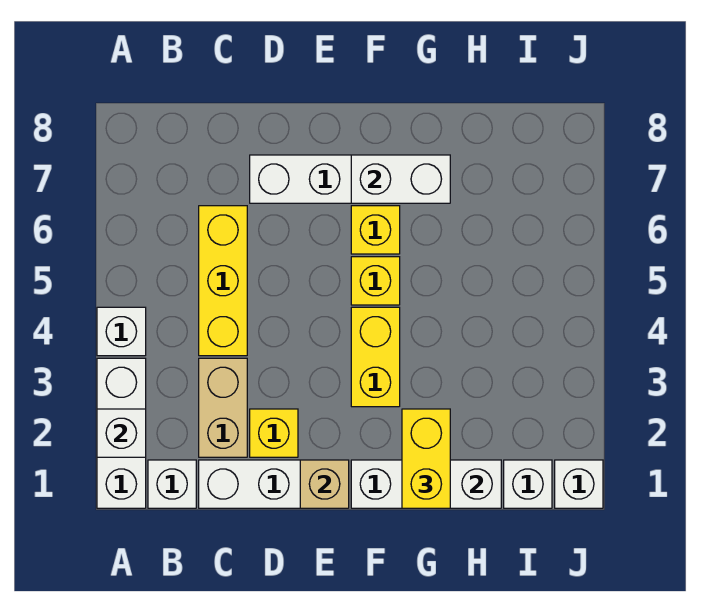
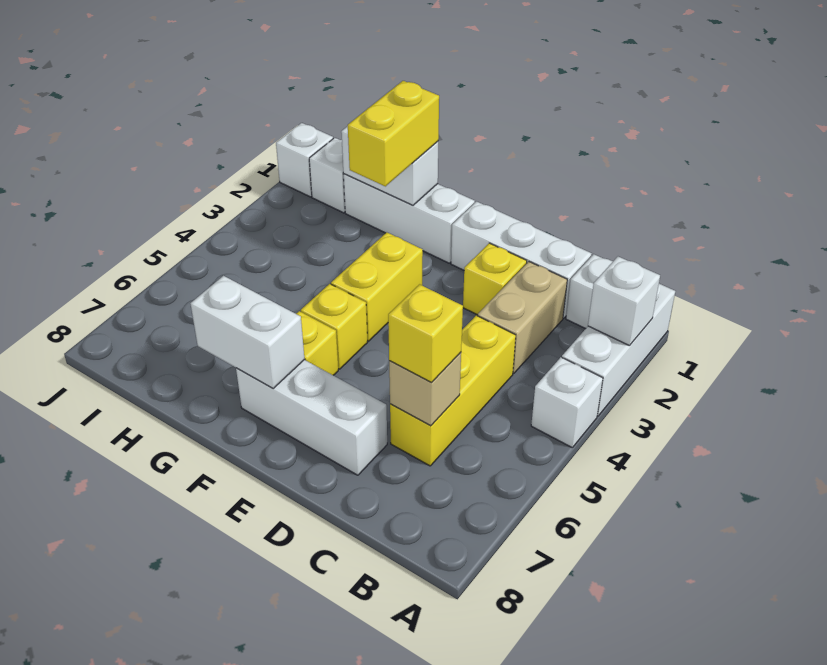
none -> yellow 1x1 brick [388,284,463,382]
tan 1x1 brick [300,460,349,508] -> tan 1x1 brick moved to [389,352,461,426]

